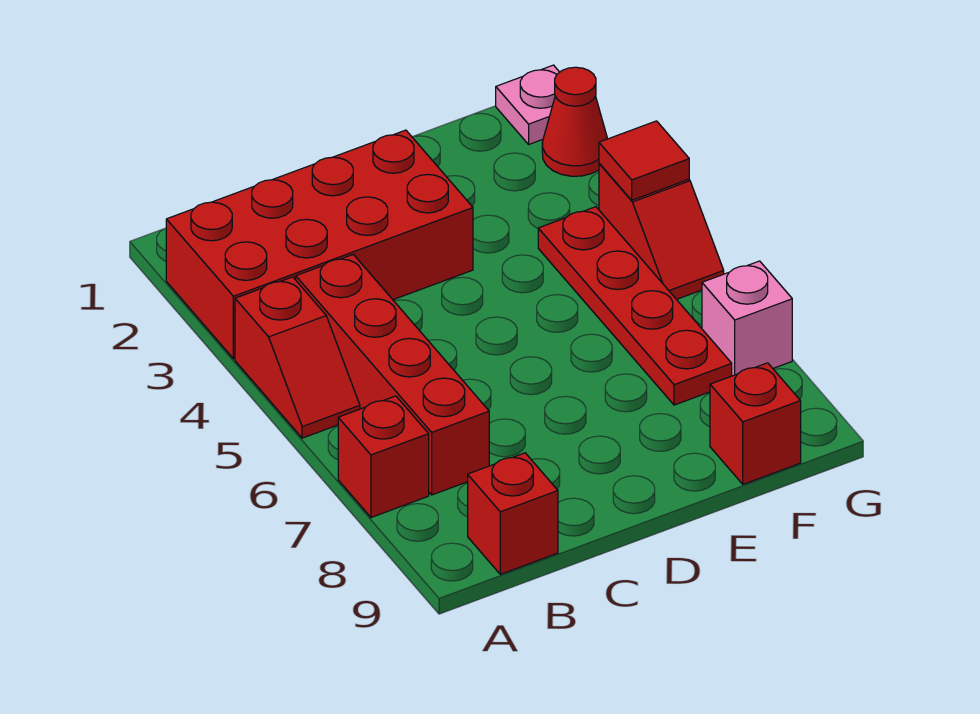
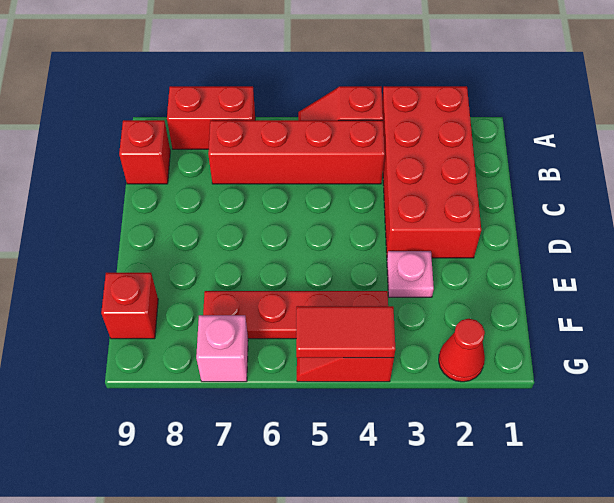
red 1x1 brick [338,396,429,517] -> red 1x2 brick [167,86,255,149]
pink 1x1 plate [496,65,559,144] -> pink 1x1 plate moved to [387,251,434,297]
red 1x1 tile [599,121,689,200] -> red 1x2 tile [296,306,395,358]

